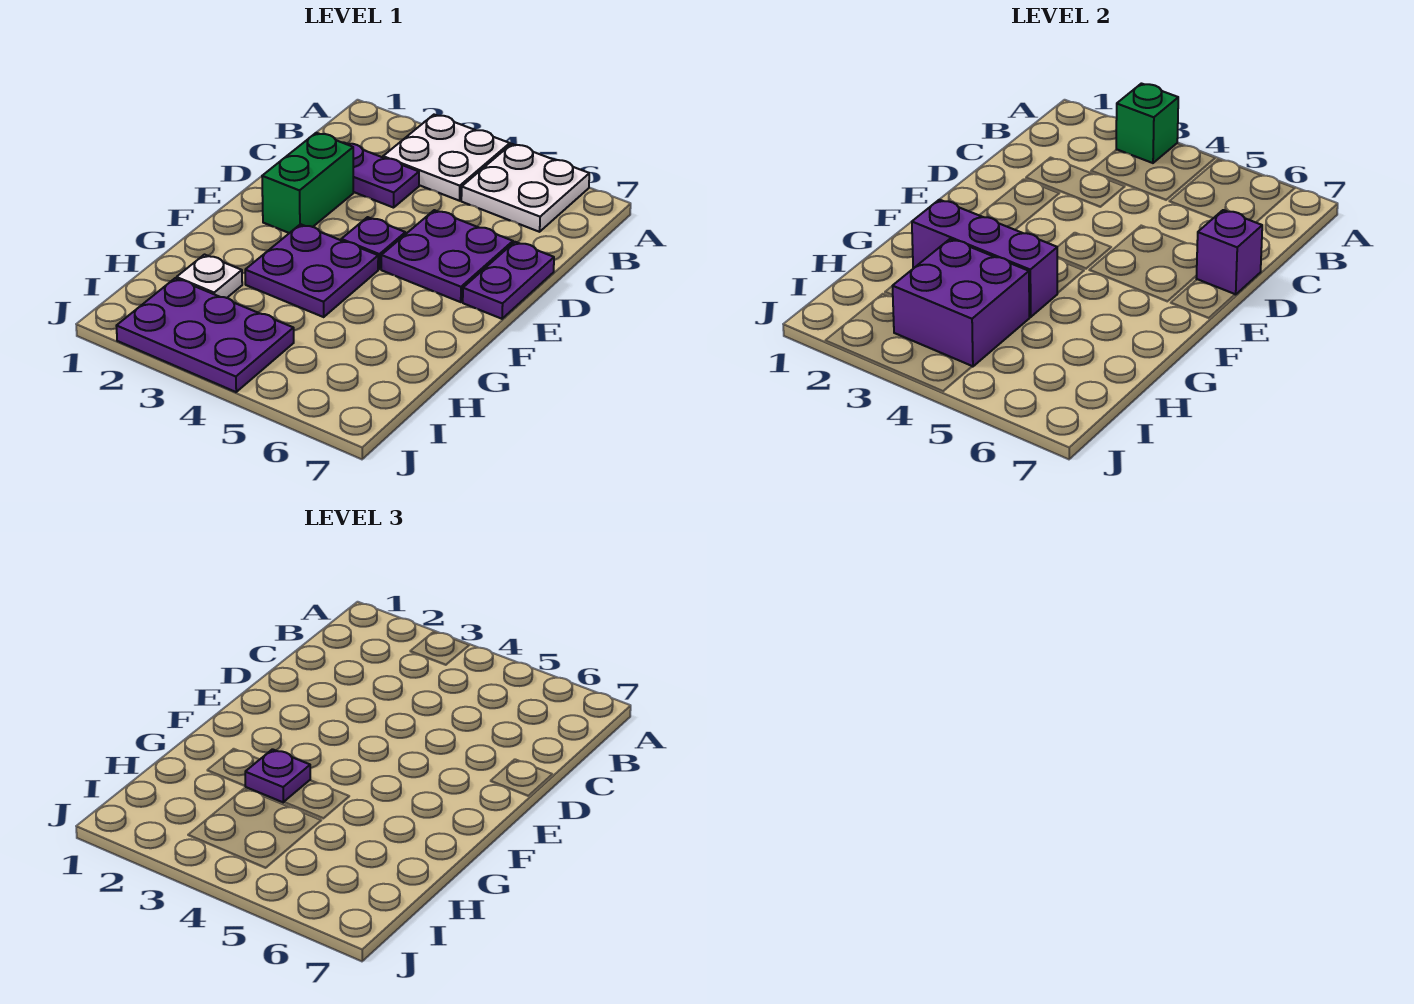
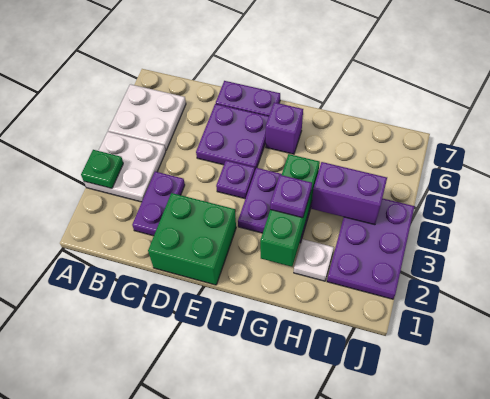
green 1x1 brick [1116,84,1178,163] -> green 1x1 plate [81,150,123,188]
green 1x2 brick [262,133,353,233] -> green 2x2 brick [148,193,236,285]
purple 1x1 brick [1196,210,1262,295] -> purple 1x1 brick moved to [266,102,303,154]
purple 1x3 brick [912,200,1057,317] -> green 1x3 brick [260,154,320,267]
purple 2x2 brick [893,239,1029,367] -> purple 1x2 brick [311,162,387,225]

